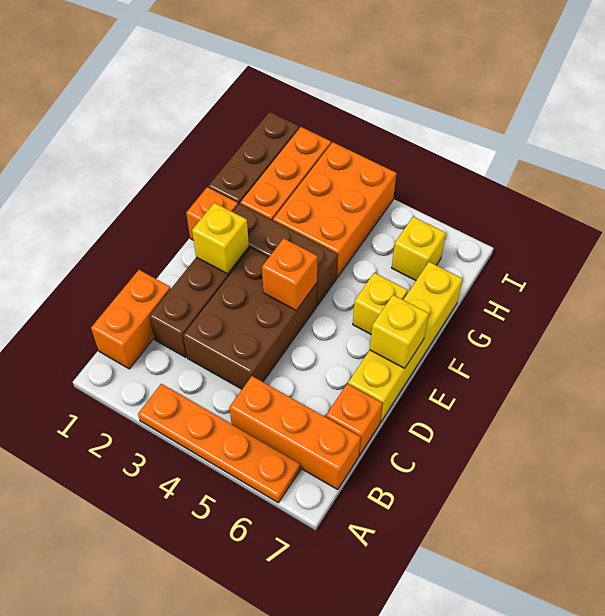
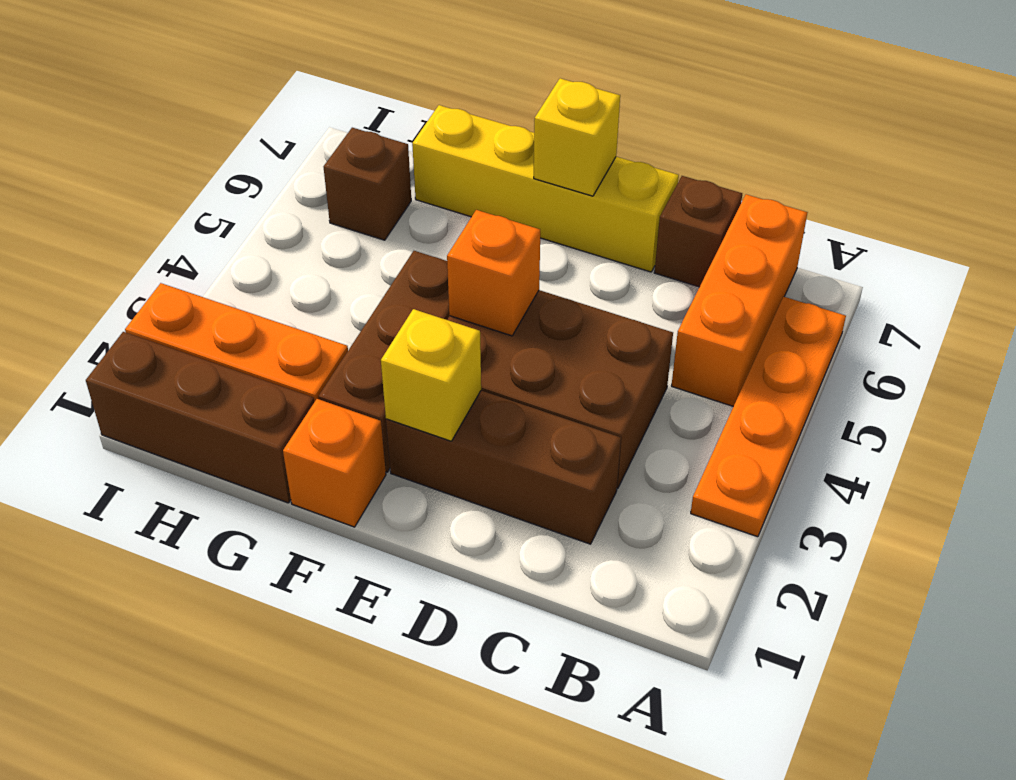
orange 1x2 brick [91,270,171,369] -> none
orange 1x1 brick [326,384,382,456] -> brown 1x1 brick [654,176,742,287]
yellow 1x1 brick [353,273,408,334] -> none
orange 2x3 brick [273,142,396,277] -> none
yellow 1x1 brick [392,217,446,280] -> brown 1x1 brick [324,128,411,240]

